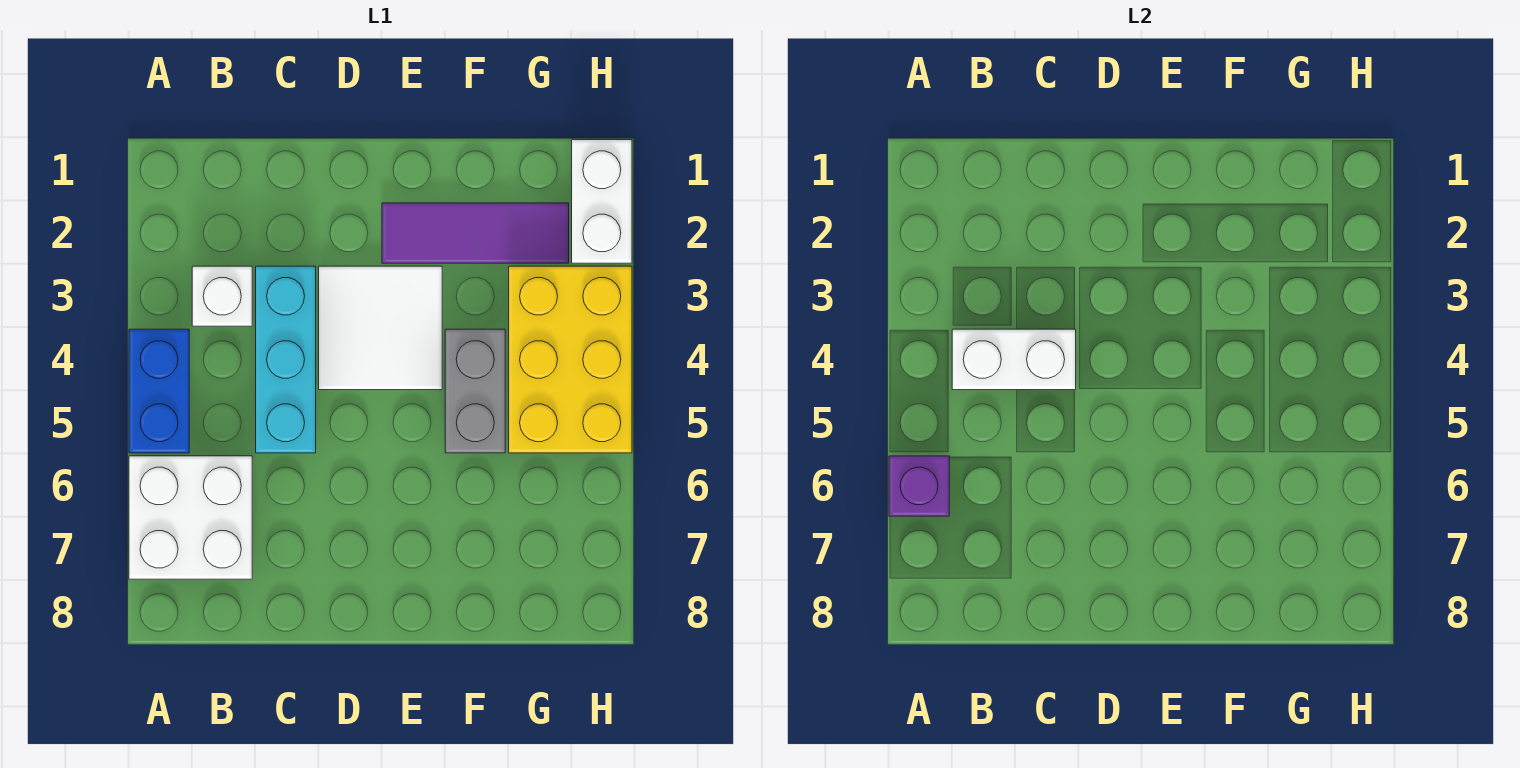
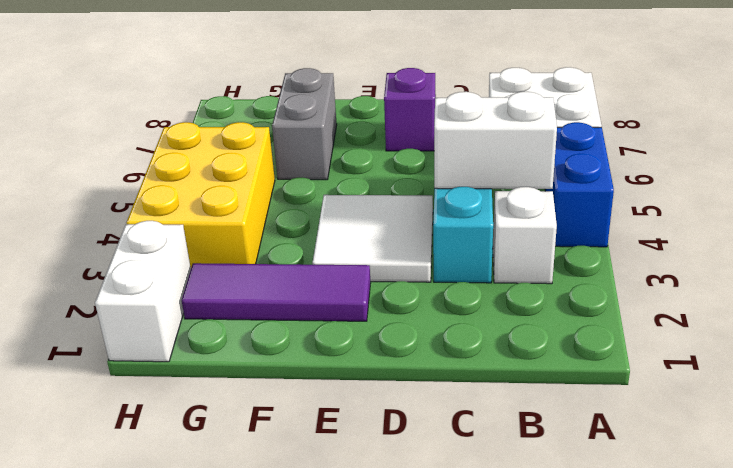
purple 1x1 brick [889,456,949,516] -> purple 1x1 brick moved to [384,68,436,151]
grey 1x2 brick [445,329,505,453] -> grey 1x2 brick moved to [272,68,337,180]

